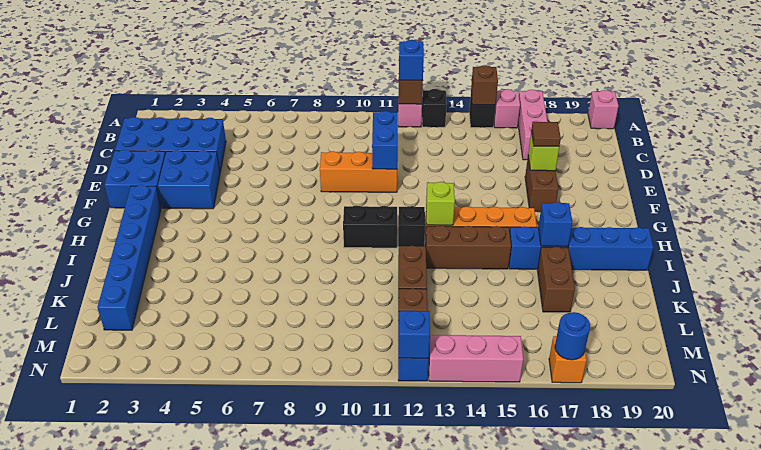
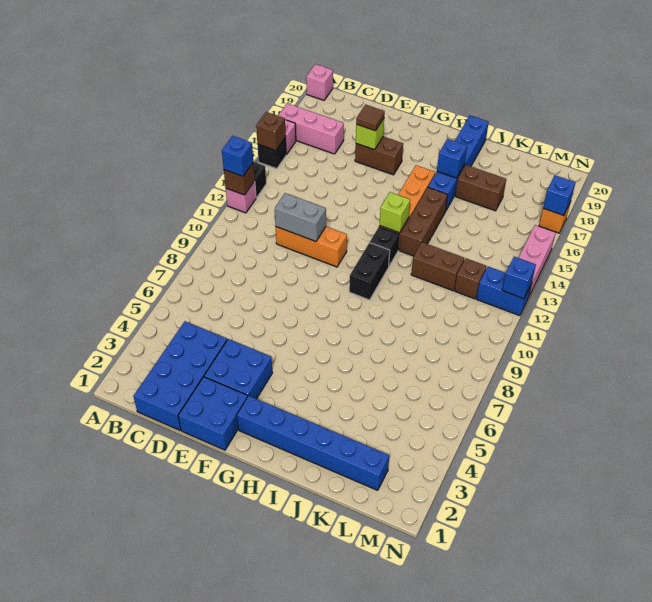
blue 1x2 brick [372,111,398,169] -> grey 1x2 brick [275,193,326,241]
orange 1x3 brick [320,151,397,192] -> orange 1x3 brick turned to [276,227,347,267]
blue 1x1 round brick [555,312,590,360] -> blue 1x1 brick [543,175,576,216]

